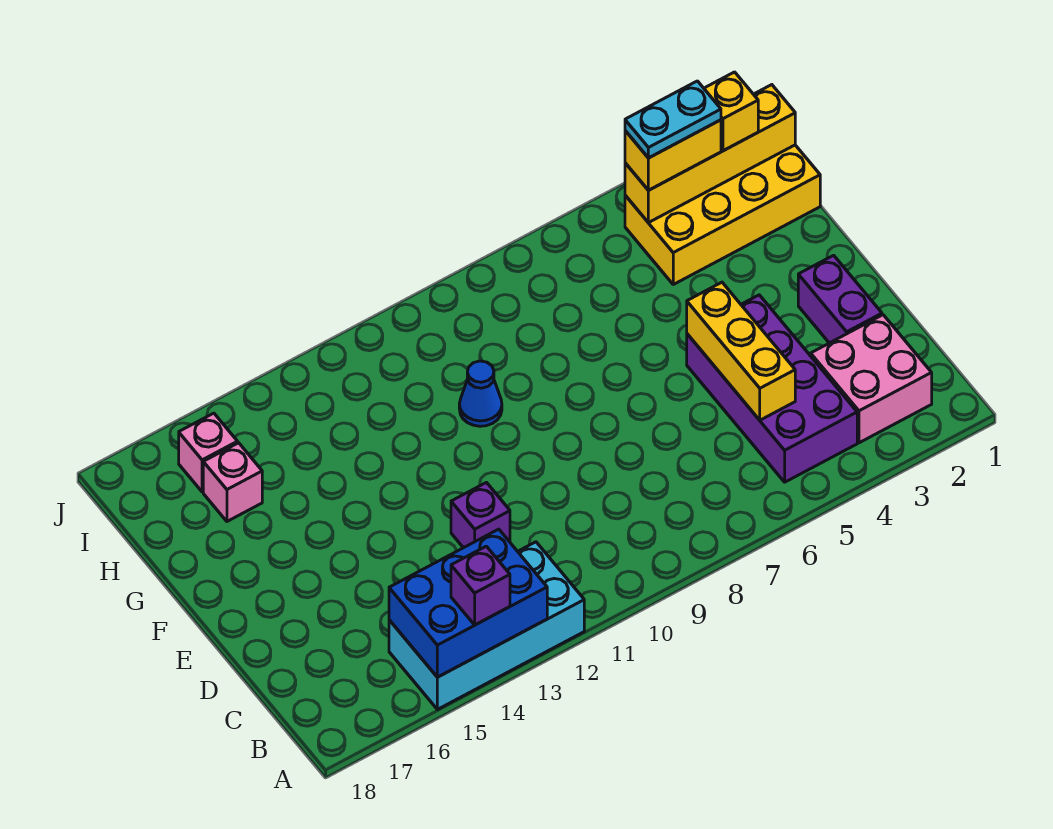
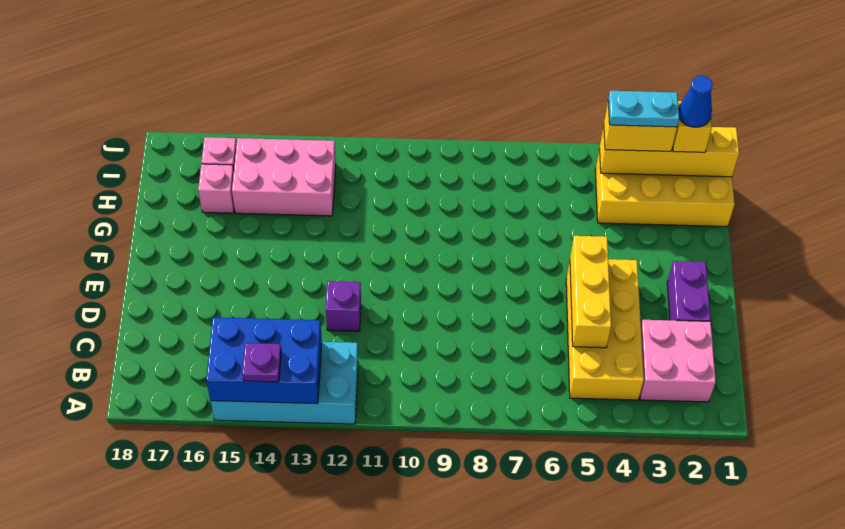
purple 1x1 brick [451,546,510,625] -> purple 1x1 plate [242,343,281,382]
purple 2x4 brick [687,295,857,482] -> yellow 2x4 brick [566,259,644,400]
blue 1x1 cone [459,361,502,426] -> blue 1x1 cone moved to [679,76,713,127]
none -> pink 2x3 brick [232,138,336,216]

